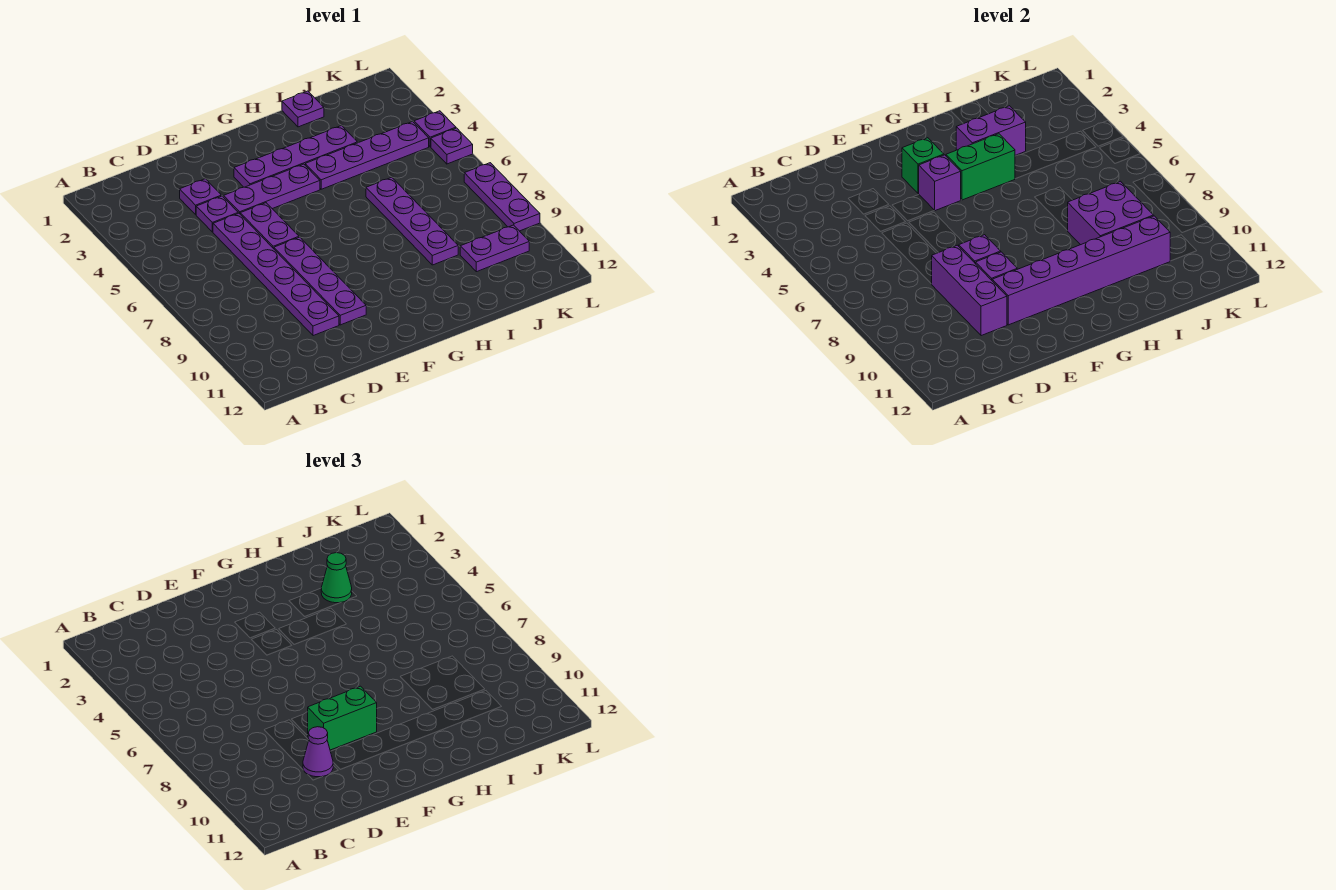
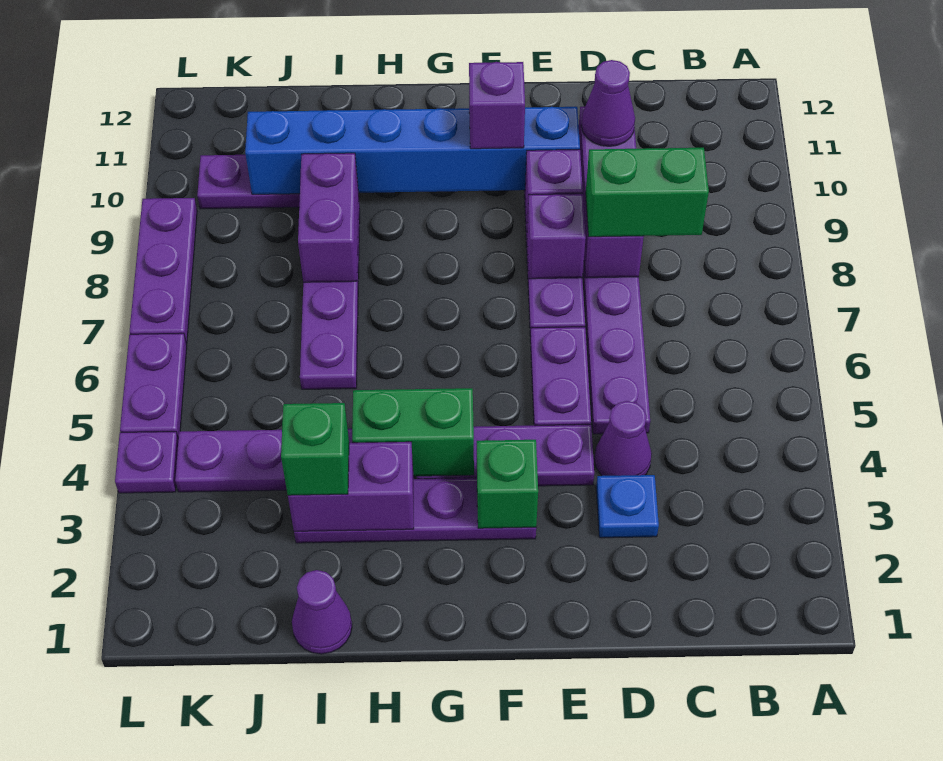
purple 1x1 plate [180,179,221,214] -> blue 1x1 plate [596,475,659,538]
purple 1x1 plate [196,196,238,232] -> purple 1x1 cone [595,401,652,476]
green 1x2 brick [308,686,377,750] -> green 1x2 brick moved to [586,148,709,237]
purple 1x6 brick [992,216,1170,325] -> blue 1x6 brick [245,107,580,194]
purple 1x1 brick [919,155,961,211] -> purple 1x1 brick moved to [469,62,525,149]
purple 1x1 plate [282,91,324,127] -> purple 1x1 cone [292,570,352,654]
green 1x1 cone [321,553,352,603] -> green 1x1 brick [281,403,349,495]
purple 2x2 brick [1068,181,1153,245] -> purple 1x2 brick [298,153,359,282]
purple 1x1 plate [431,128,473,164] -> purple 1x2 plate [120,333,187,439]

